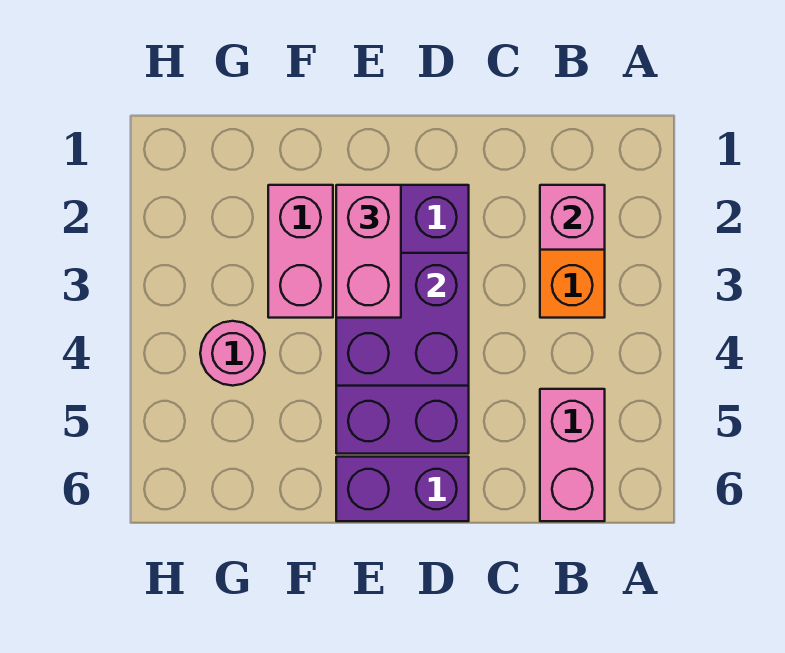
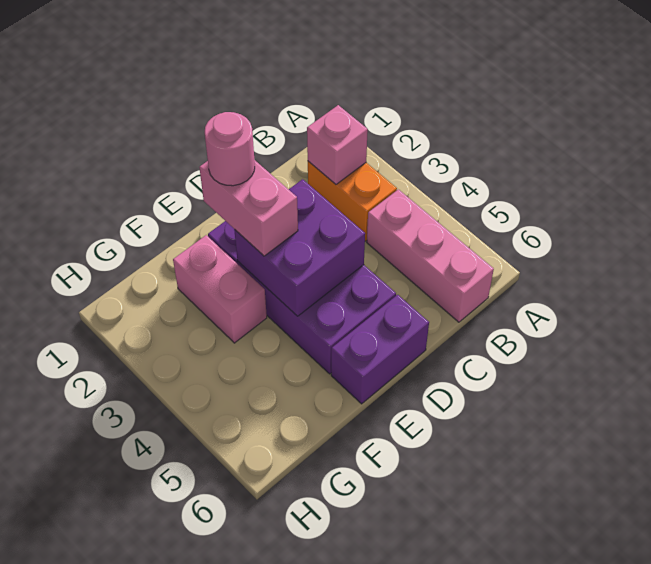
pink 1x2 brick [540,389,605,521] -> pink 1x3 brick [367,189,494,322]
pink 1x1 round brick [200,321,265,386] -> pink 1x1 round brick moved to [204,112,255,186]

